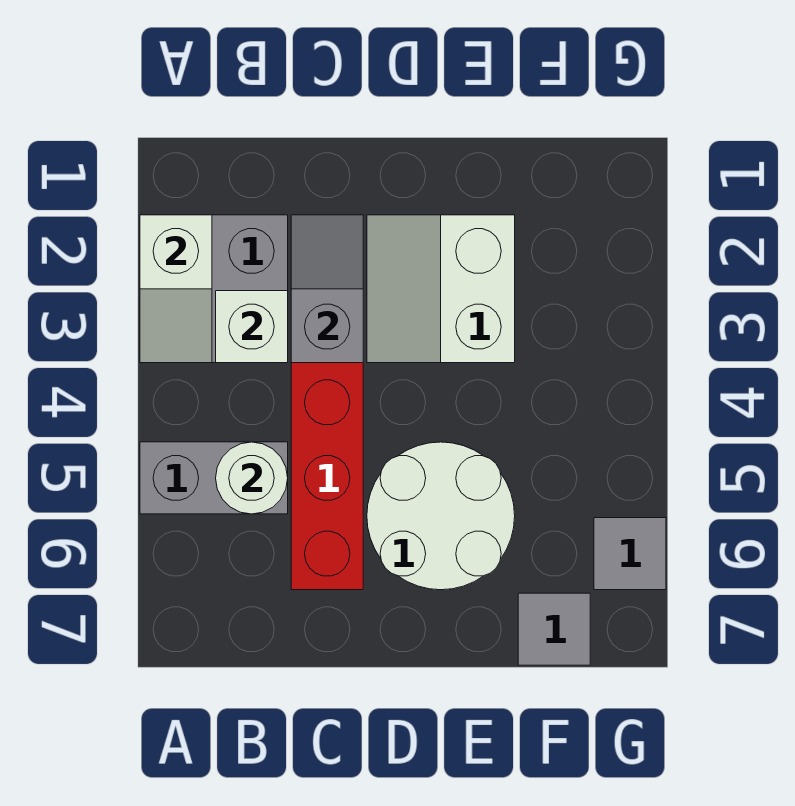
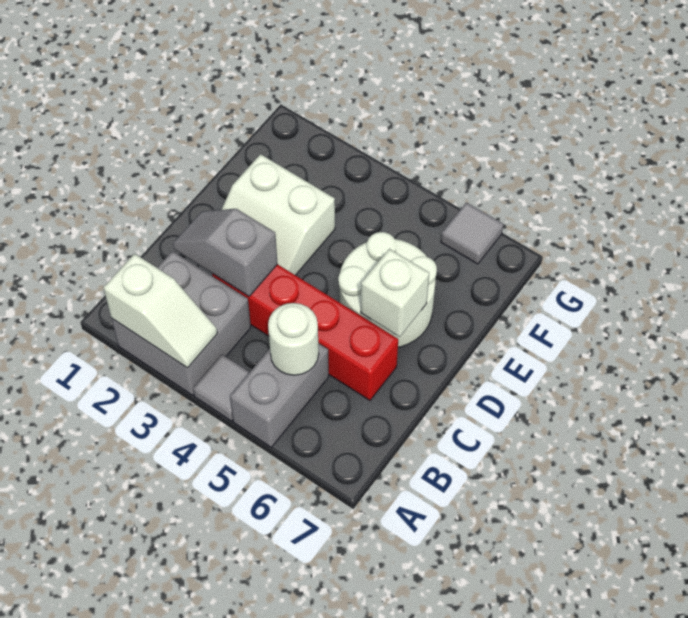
white 1x1 brick [216,291,288,363] -> white 1x1 brick moved to [361,249,429,337]
grey 1x1 tile [518,593,590,665] -> grey 1x1 tile moved to [193,354,250,421]

